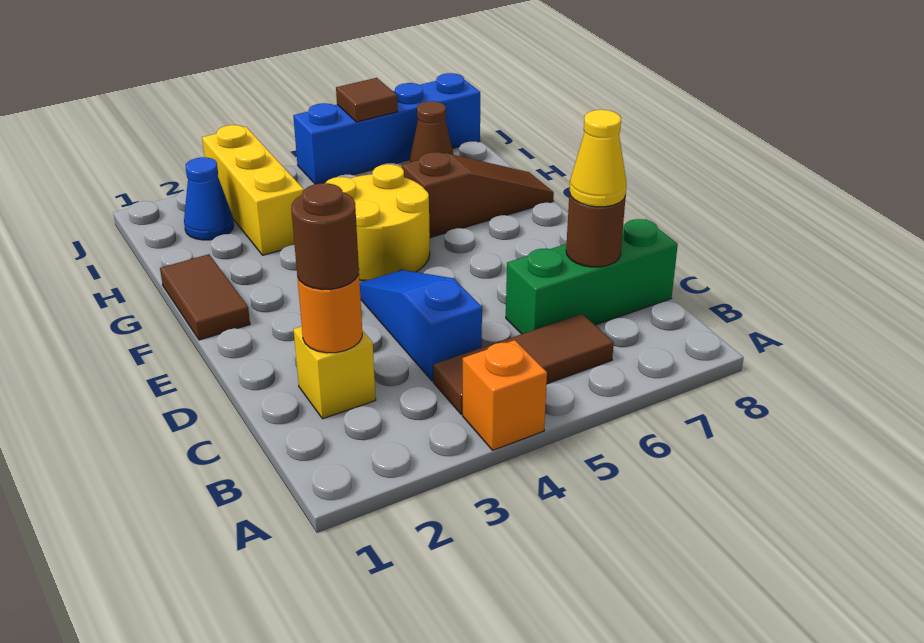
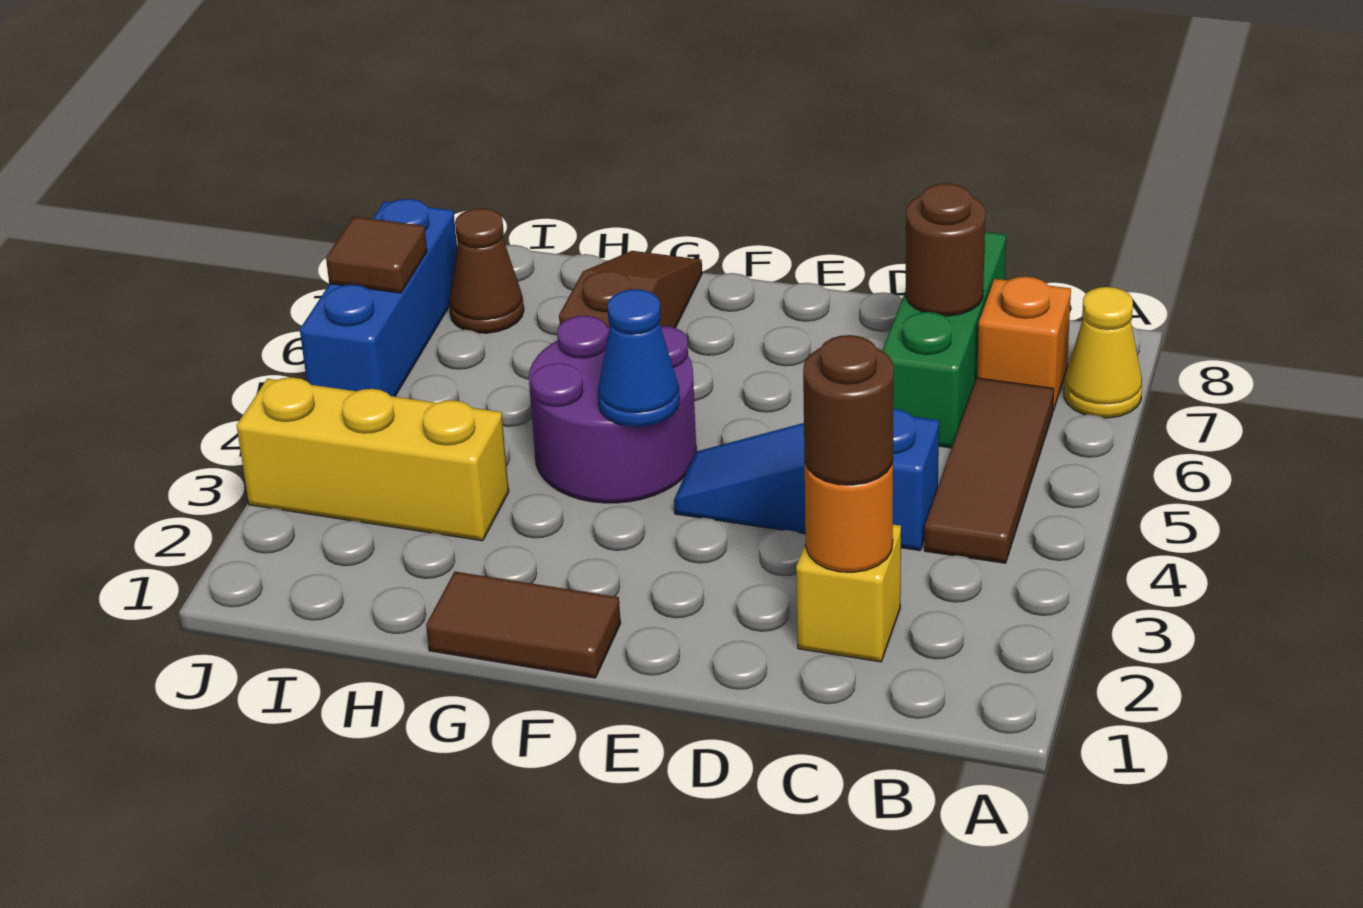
orange 1x1 brick [463,340,547,450] -> orange 1x1 brick moved to [977,277,1071,411]
yellow 1x1 cone [570,110,627,207] -> yellow 1x1 cone moved to [1064,287,1142,418]
yellow 2x2 round brick [325,164,430,281] -> purple 2x2 round brick [529,316,696,503]
blue 1x1 cone [184,157,234,240] -> blue 1x1 cone moved to [598,289,680,427]
blue 1x4 brick [293,73,480,184] -> blue 1x3 brick [300,199,457,397]

